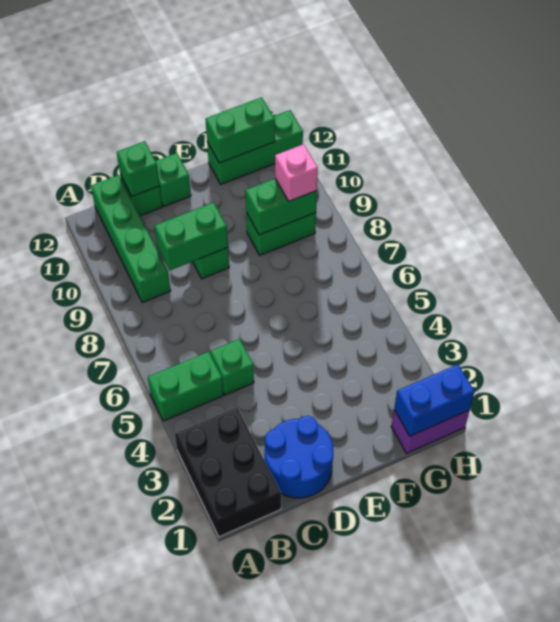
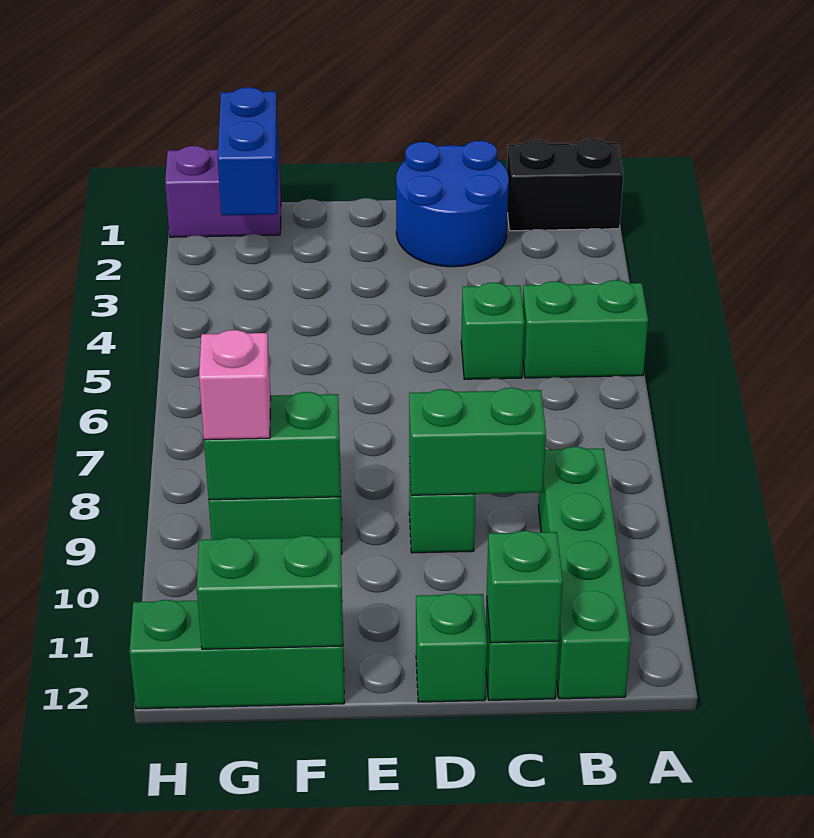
black 2x3 brick [175,407,281,537] -> black 1x2 brick [507,139,623,231]
blue 1x2 brick [394,364,475,436] -> blue 1x2 brick turned to [218,87,278,215]

